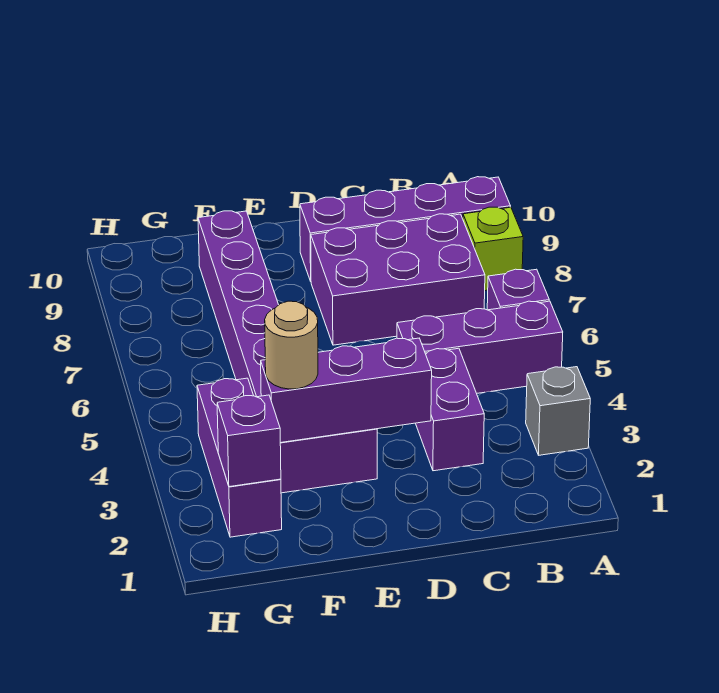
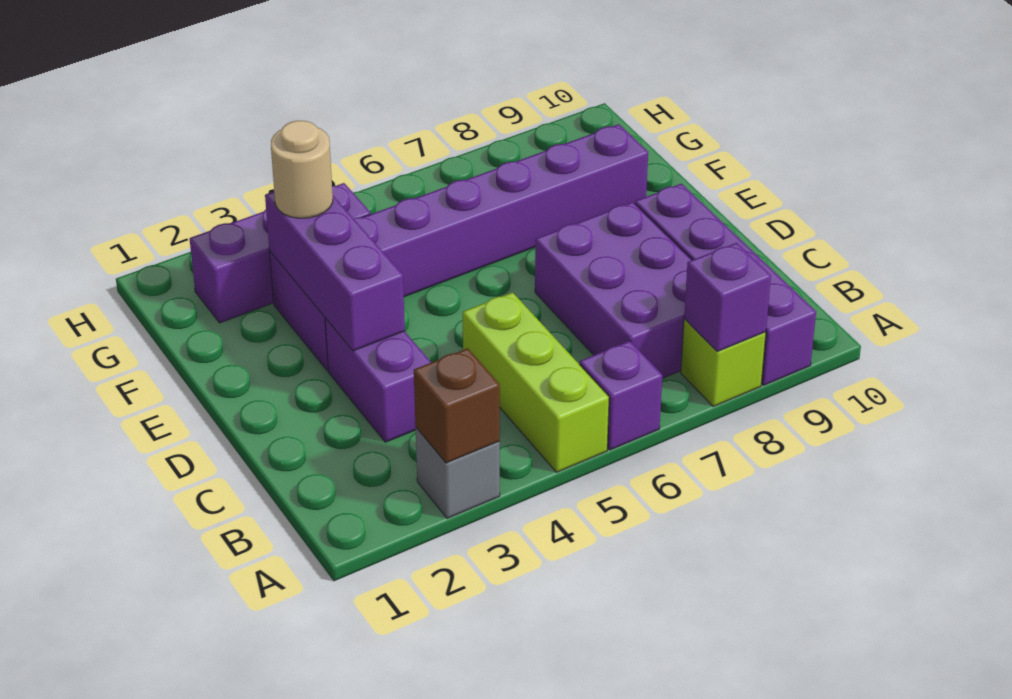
none -> brown 1x1 brick [414,348,500,463]
purple 1x3 brick [397,301,563,393] -> lime 1x3 brick [463,292,609,472]
purple 1x2 brick [416,348,484,471] -> purple 1x2 brick turned to [325,318,431,442]
purple 1x1 brick [217,395,281,487] -> purple 1x1 brick moved to [684,243,771,352]

